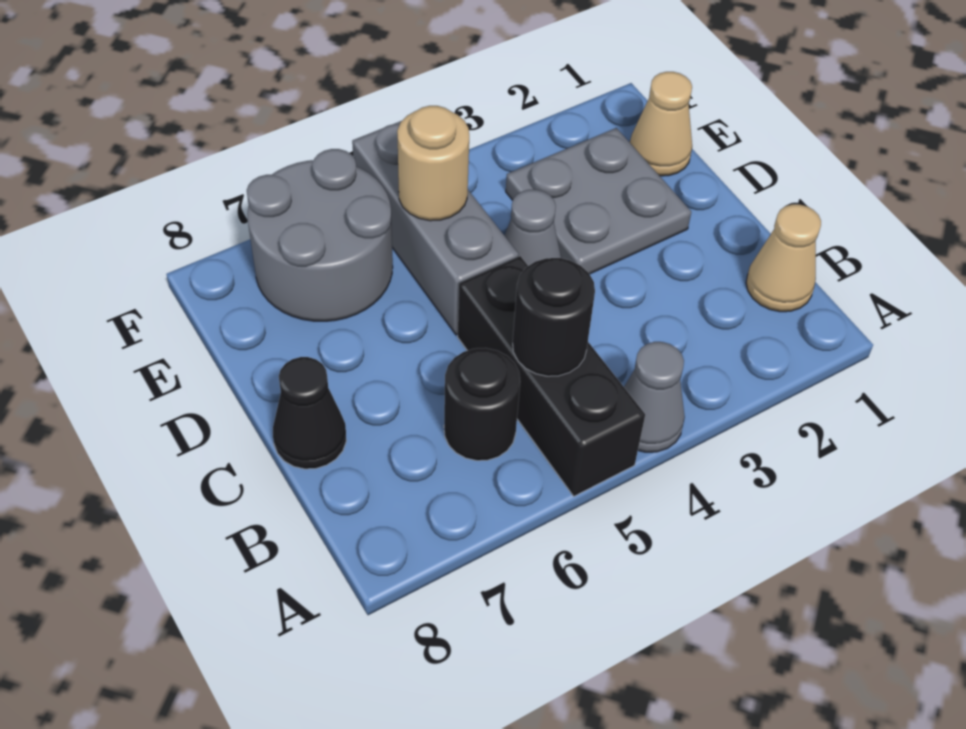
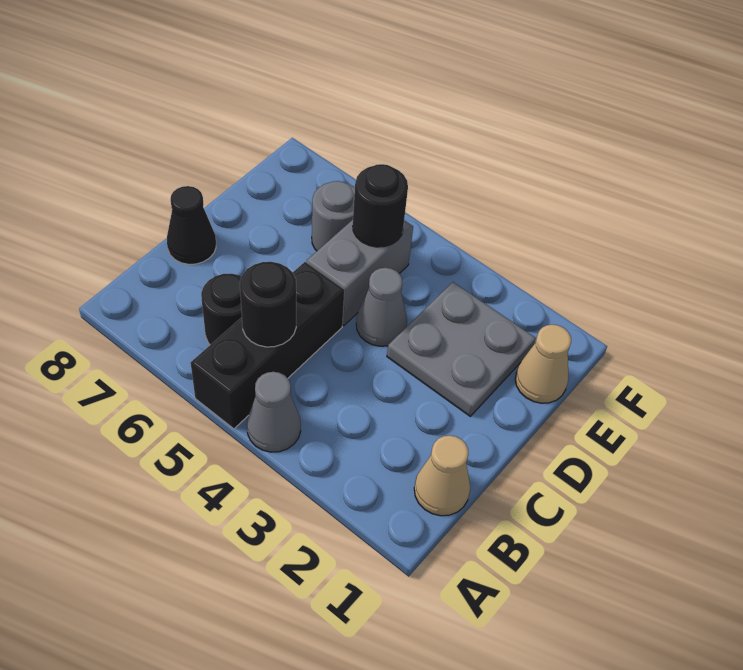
grey 1x3 brick [352,121,519,335] -> grey 1x2 brick [307,220,413,326]
tan 1x1 round brick [397,106,469,221] -> black 1x1 round brick [353,164,408,247]
grey 2x2 round brick [247,149,393,321] -> grey 1x1 round brick [312,181,355,251]

